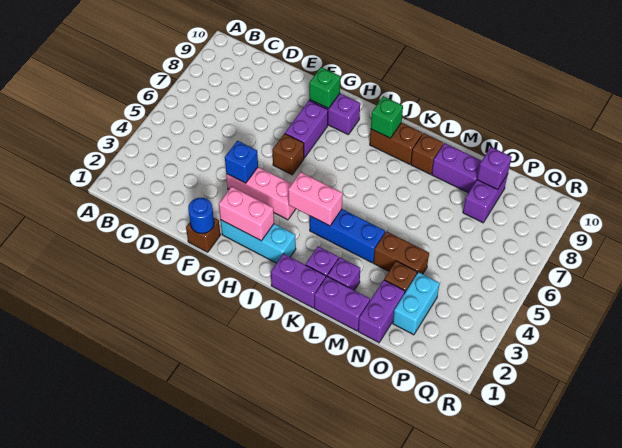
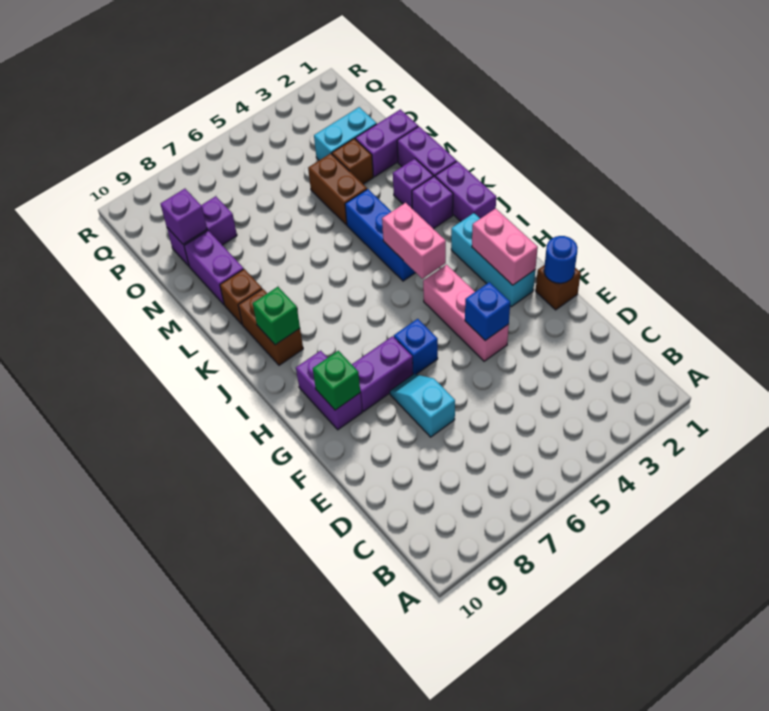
none -> cyan 1x2 slope [390,374,455,437]
brown 1x1 brick [273,134,304,175] -> blue 1x1 brick [394,319,438,374]

